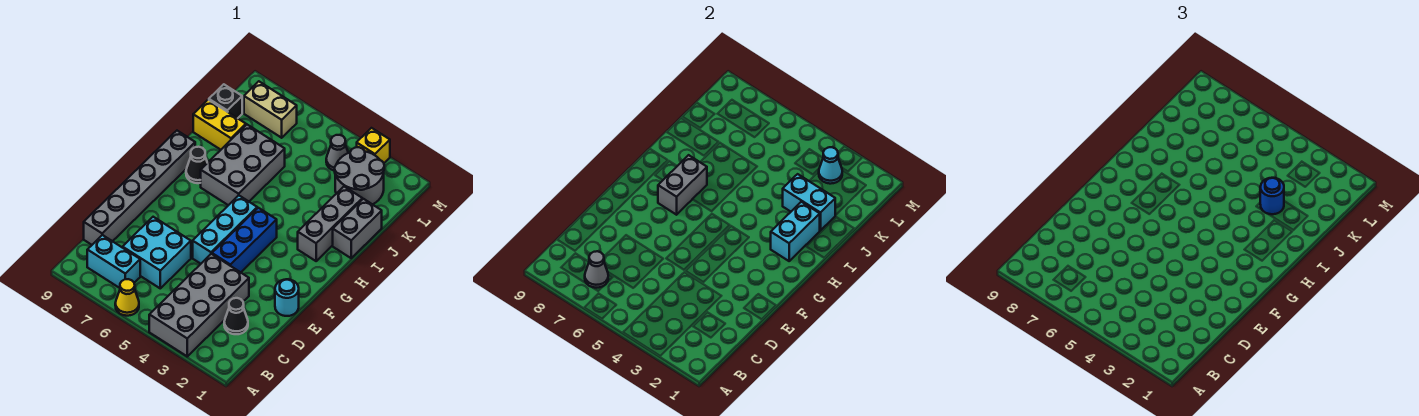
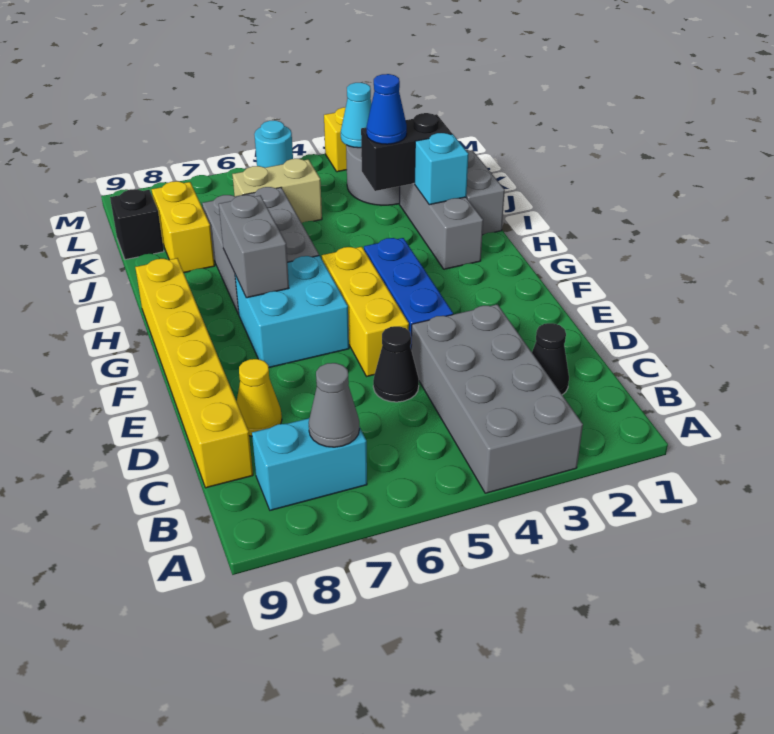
yellow 1x1 cone [115,279,139,316] -> yellow 1x1 cone moved to [237,359,282,436]
cyan 2x2 brick [123,217,191,288] -> cyan 2x2 brick moved to [235,256,349,367]
grey 1x6 brick [84,131,195,245] -> yellow 1x6 brick [135,258,253,488]
cyan 1x1 round brick [275,279,299,316] -> cyan 1x1 round brick moved to [254,120,293,168]
cyan 1x3 brick [193,195,257,264] -> yellow 1x3 brick [322,247,409,376]
cyan 1x2 brick [771,202,820,261] -> cyan 1x1 brick [415,133,468,205]
black 1x1 cone [186,147,207,183] -> black 1x1 cone moved to [373,326,419,402]
cyan 1x2 brick [783,174,835,230] -> black 1x2 brick [361,113,452,191]
blue 1x1 round brick [1260,178,1284,214] -> blue 1x1 cone [366,74,407,144]
yellow 1x2 brick [193,100,246,150] -> yellow 1x2 brick turned to [152,181,215,273]
grey 1x1 cone [326,135,348,171] -> none
tan 1x2 brick [244,81,297,138] -> tan 1x2 brick moved to [232,159,322,223]

